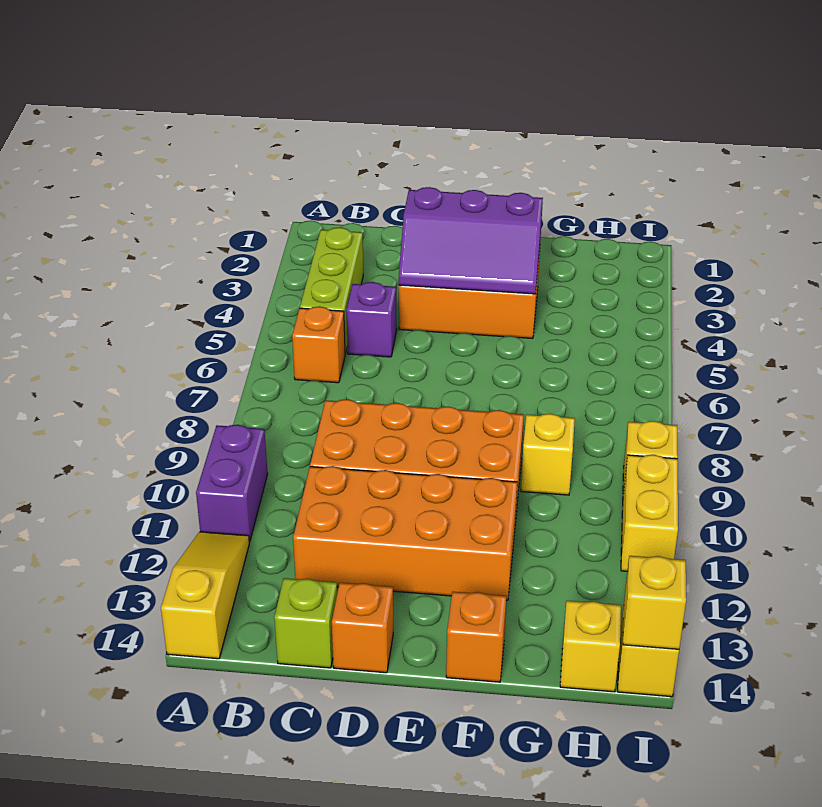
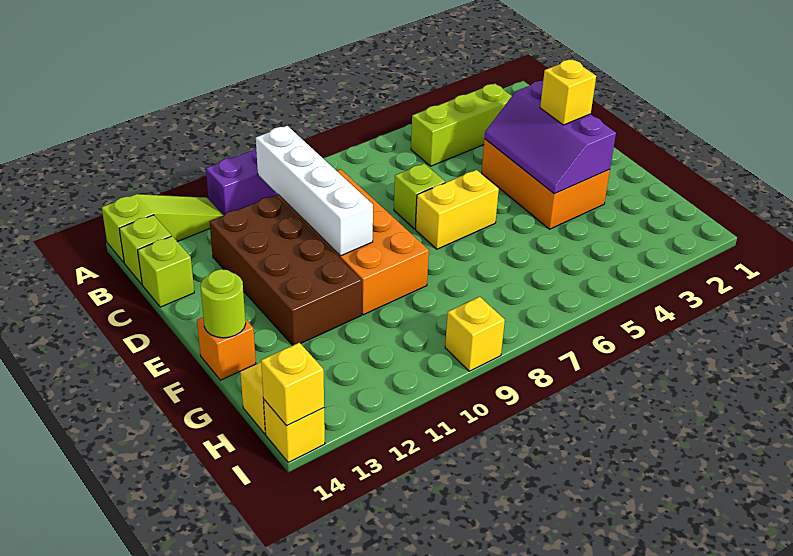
yellow 1x3 slope [161,532,249,659] -> lime 1x3 slope [102,194,224,263]
orange 1x1 brick [292,306,345,383] -> none
none -> white 1x4 brick [256,126,373,256]
none -> lime 1x1 brick [119,215,171,284]
purple 1x1 brick [346,282,397,357] -> none
orange 2x4 brick [293,466,517,600] -> brown 2x4 brick [210,195,362,345]
none -> lime 1x1 brick [394,164,445,229]
orange 1x1 brick [332,583,393,673] -> none
none -> lime 1x1 round brick [200,269,246,338]
yellow 1x1 brick [521,414,575,495] -> yellow 1x1 brick moved to [540,59,596,125]
yellow 1x2 brick [621,455,678,571] -> yellow 1x2 brick moved to [415,170,499,249]

